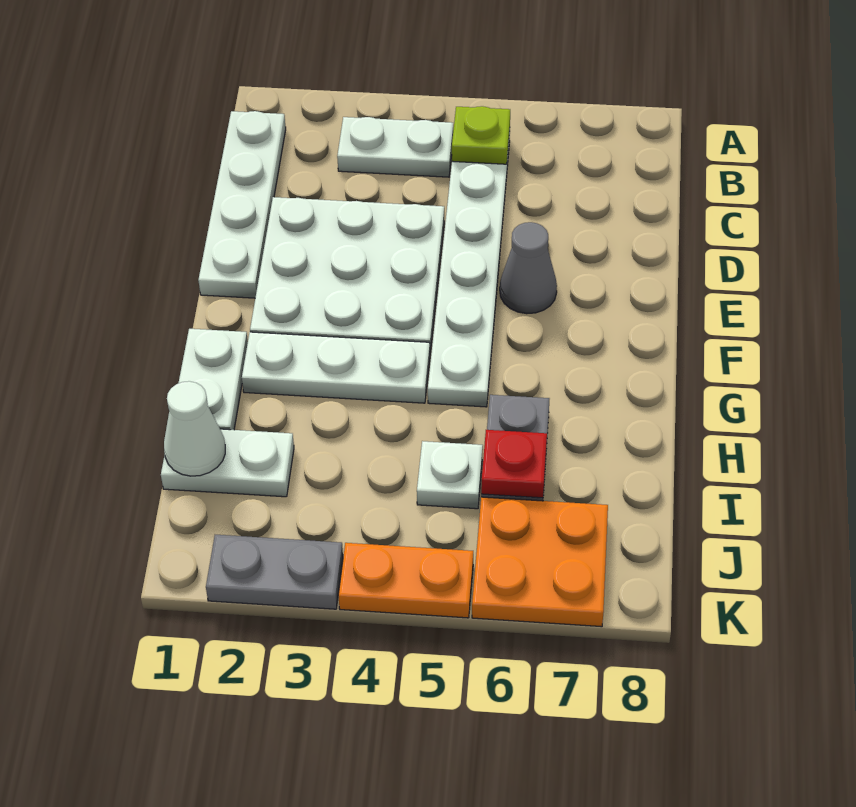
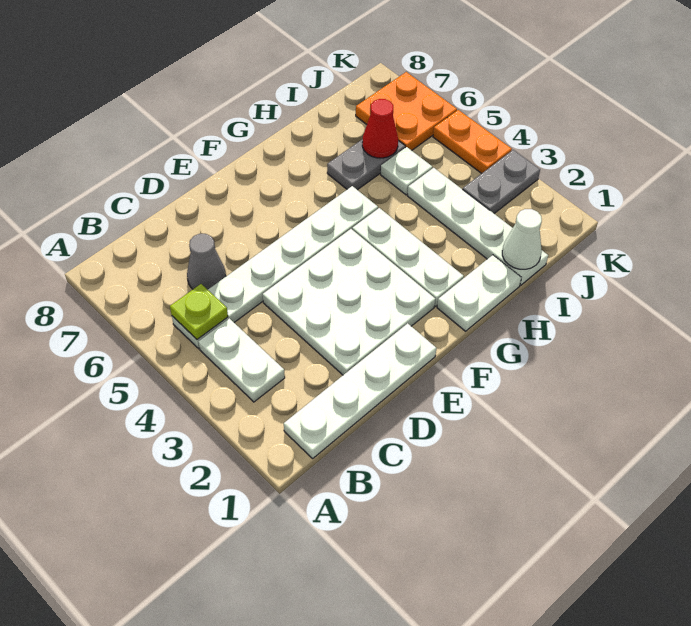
grey 1x1 cone [500,222,557,314] -> grey 1x1 cone moved to [187,234,226,290]
white 1x2 plate [161,429,294,497] -> white 1x4 plate [407,168,548,285]
red 1x1 plate [481,430,547,498] -> red 1x1 cone [362,99,398,158]
grey 1x2 plate [206,535,343,609] -> grey 1x2 plate turned to [463,150,540,213]

